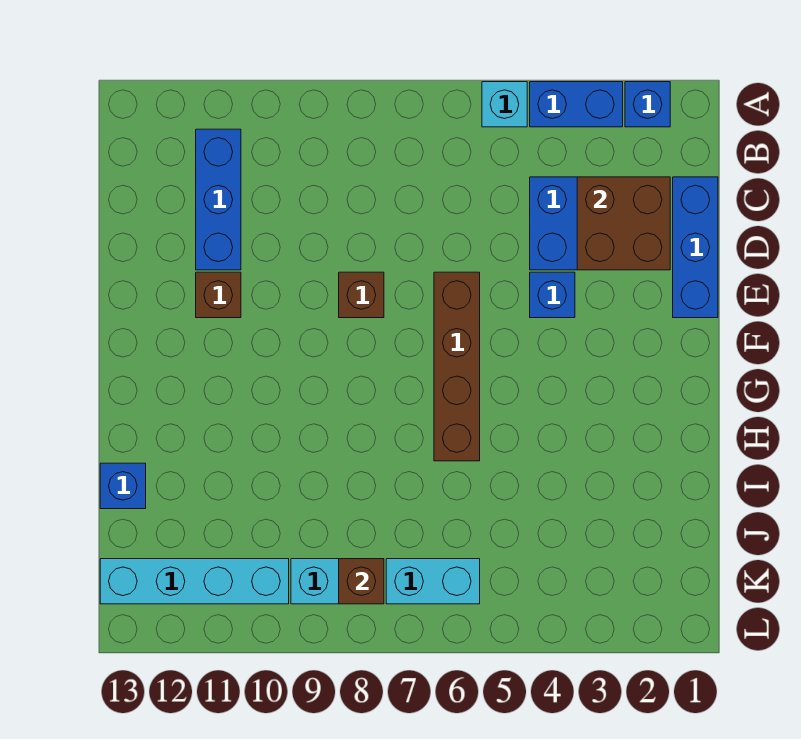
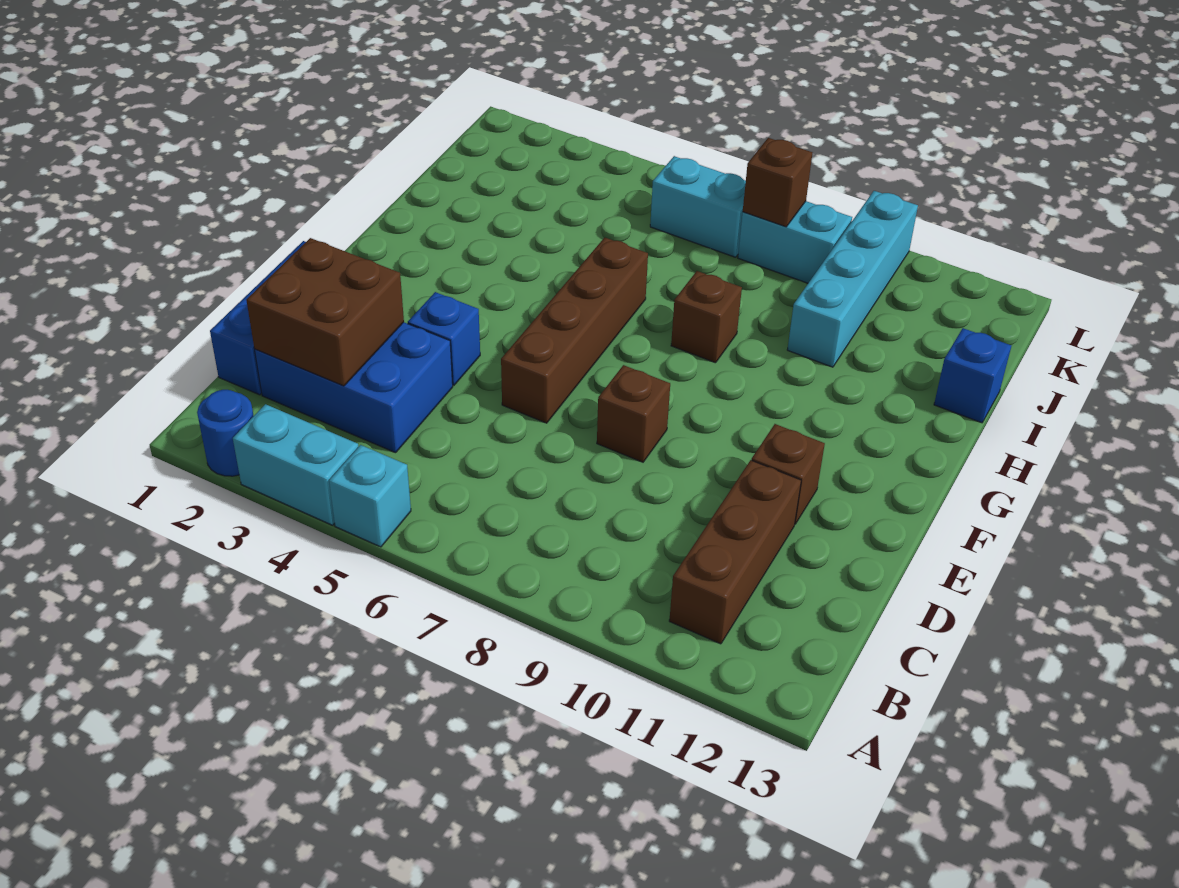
blue 1x1 brick [625,82,670,127] -> blue 1x1 round brick [197,390,253,476]
blue 1x2 brick [530,82,623,127] -> cyan 1x2 brick [233,404,358,525]
blue 1x3 brick [196,129,241,270] -> brown 1x3 brick [669,460,801,644]
none -> brown 1x1 brick [671,271,742,363]
cyan 1x4 brick [100,559,289,604] -> cyan 1x4 brick turned to [787,191,918,367]

